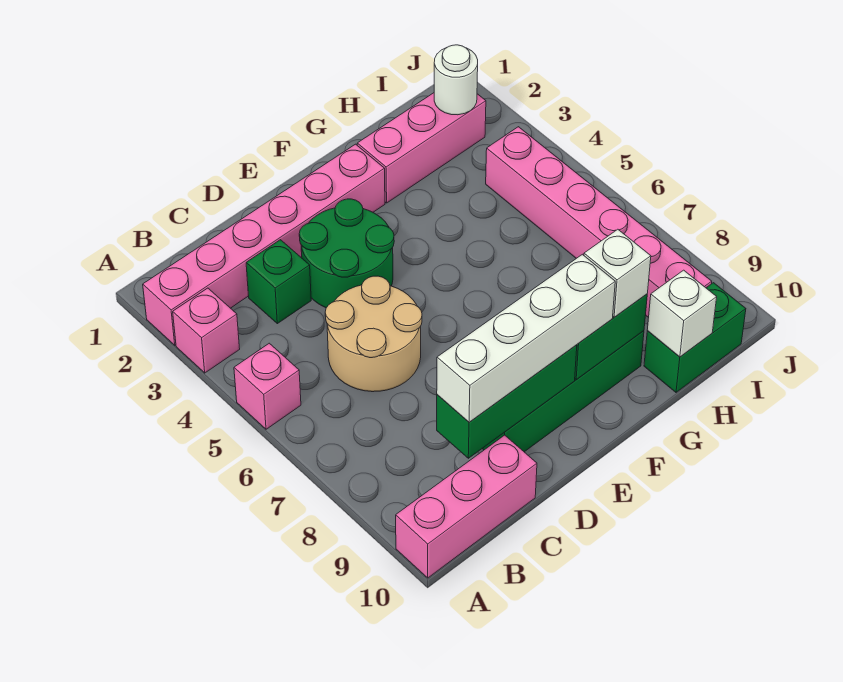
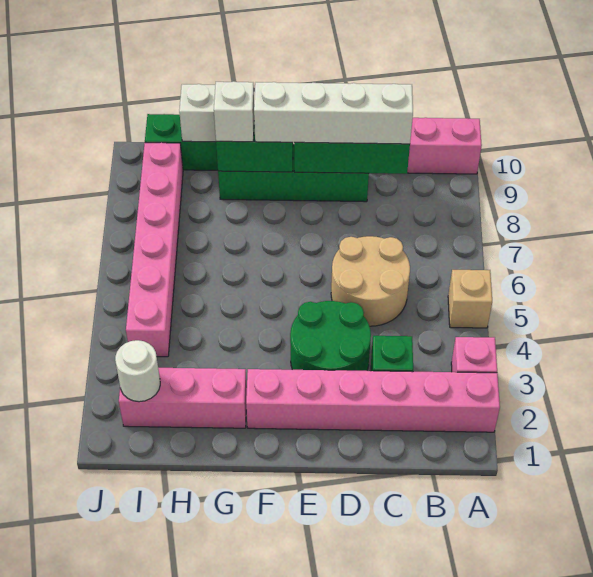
pink 1x1 brick [234,343,301,429] -> tan 1x1 brick [448,270,492,328]

